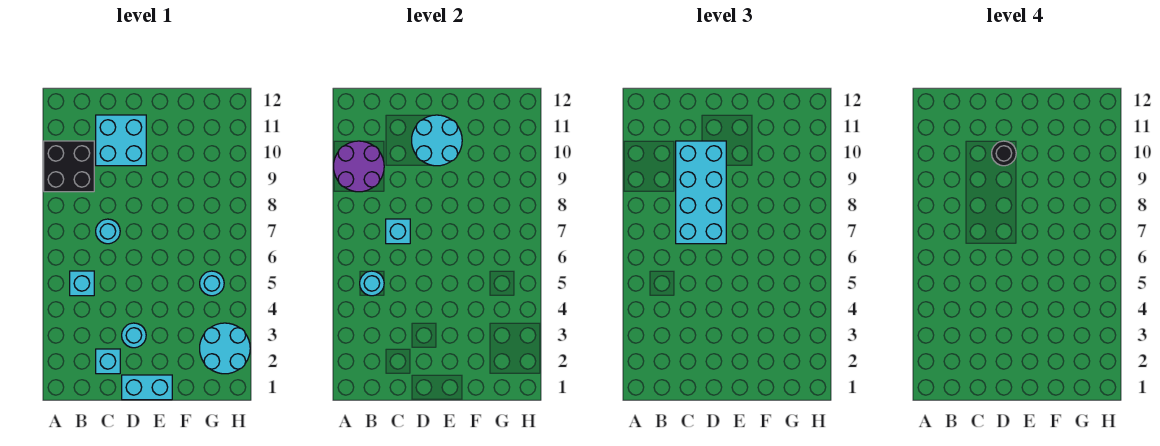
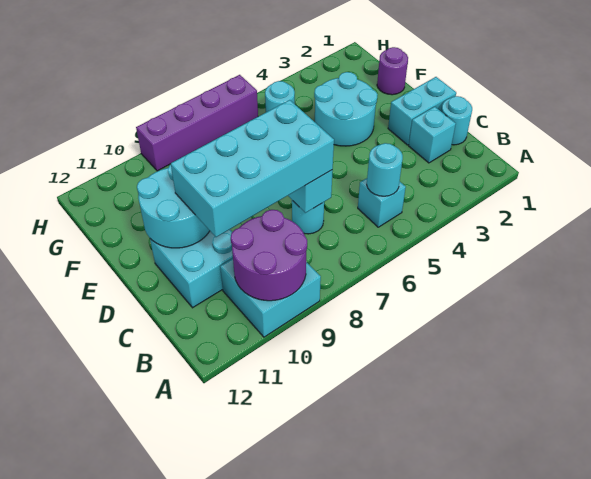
black 2x2 brick [44,141,94,192] -> cyan 2x2 brick [220,259,321,337]
cyan 1x2 brick [122,375,172,400] -> cyan 1x2 brick turned to [388,77,456,145]
cyan 1x1 round brick [122,323,146,348] -> cyan 1x1 round brick moved to [441,96,472,145]
black 1x1 round brick [992,141,1016,166] -> none
none -> purple 1x1 round brick [377,47,408,95]
cyan 2x2 round brick [200,323,250,374] -> cyan 2x2 round brick moved to [314,72,378,146]
none -> purple 1x4 brick [136,75,258,171]

